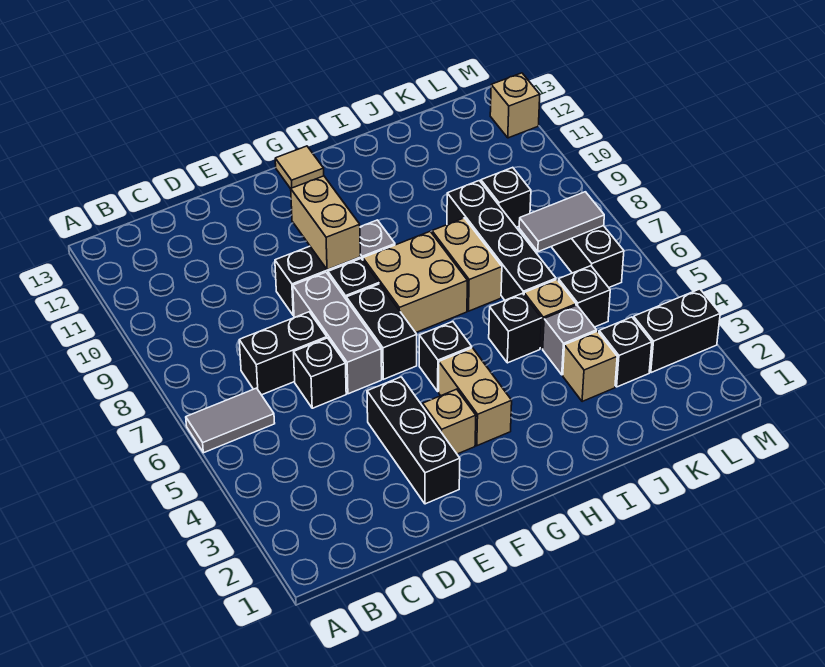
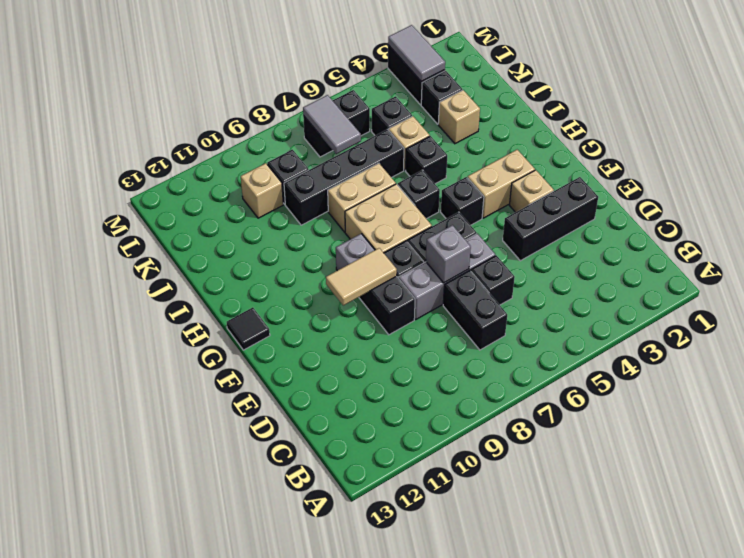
grey 1x2 tile [186,388,275,453] -> grey 1x2 tile moved to [388,25,445,81]
tan 1x2 brick [291,176,360,270] -> tan 1x2 tile [326,248,397,306]
tan 1x1 tile [275,146,324,189] -> black 1x1 tile [227,307,270,350]
none -> black 1x1 brick [398,170,440,219]
grey 1x1 brick [543,305,597,375] -> grey 1x1 brick moved to [426,225,471,283]
tan 1x1 brick [490,73,540,138] -> tan 1x1 brick moved to [241,163,283,218]

